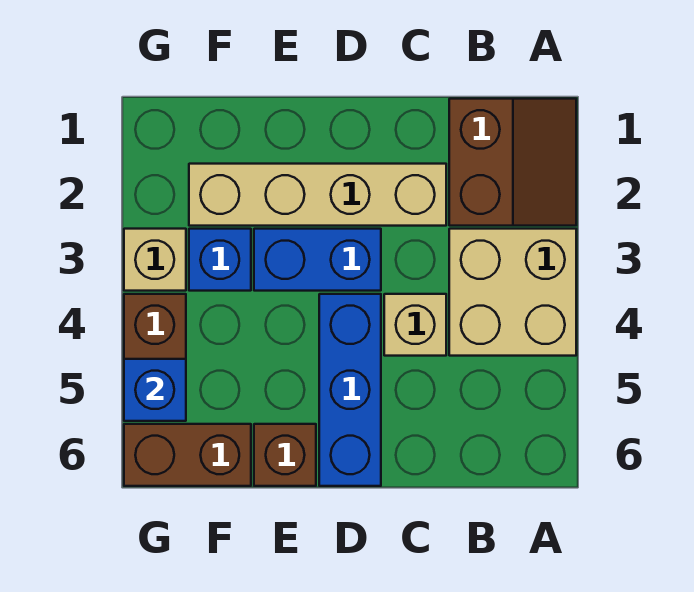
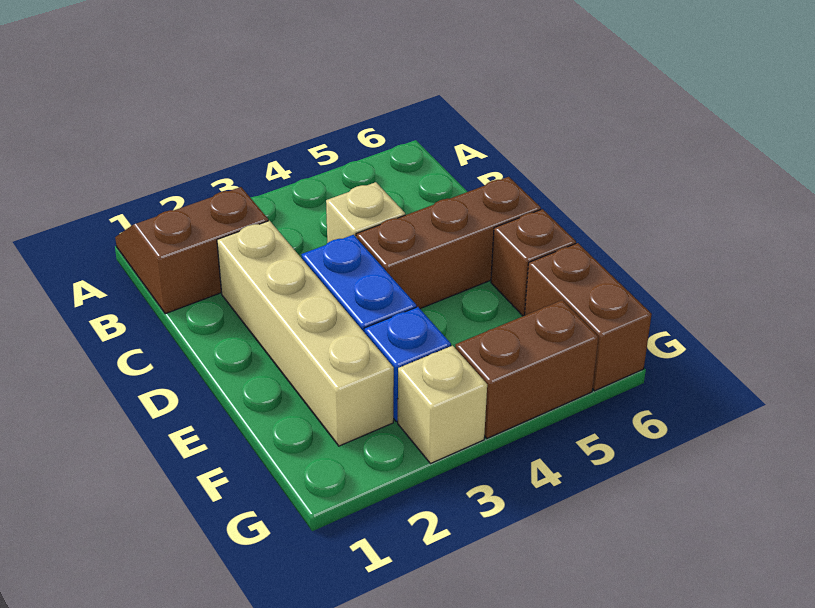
tan 2x2 brick [449,229,576,356] -> none
blue 1x3 brick [319,294,381,486] -> brown 1x3 brick [356,177,541,309]
blue 1x1 brick [124,359,186,421] -> none

